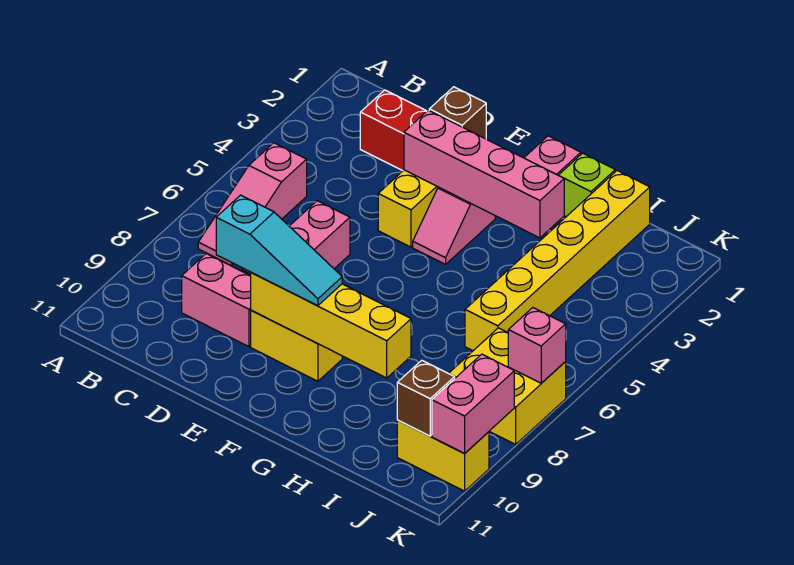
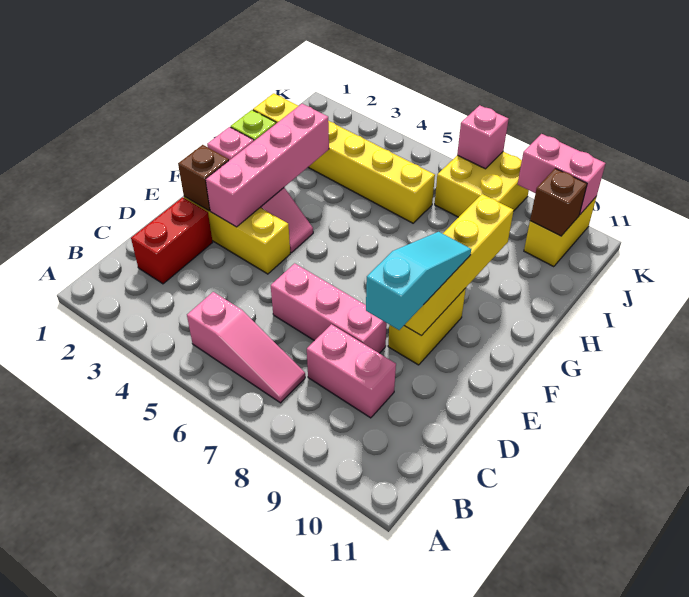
pink 1x2 brick [182,254,251,347] -> pink 1x2 brick turned to [307,324,396,418]

